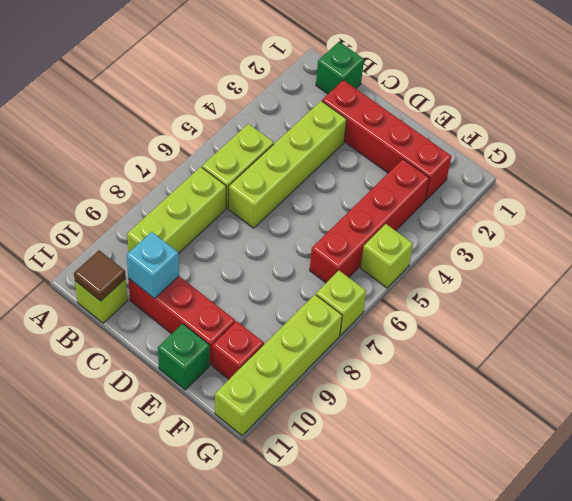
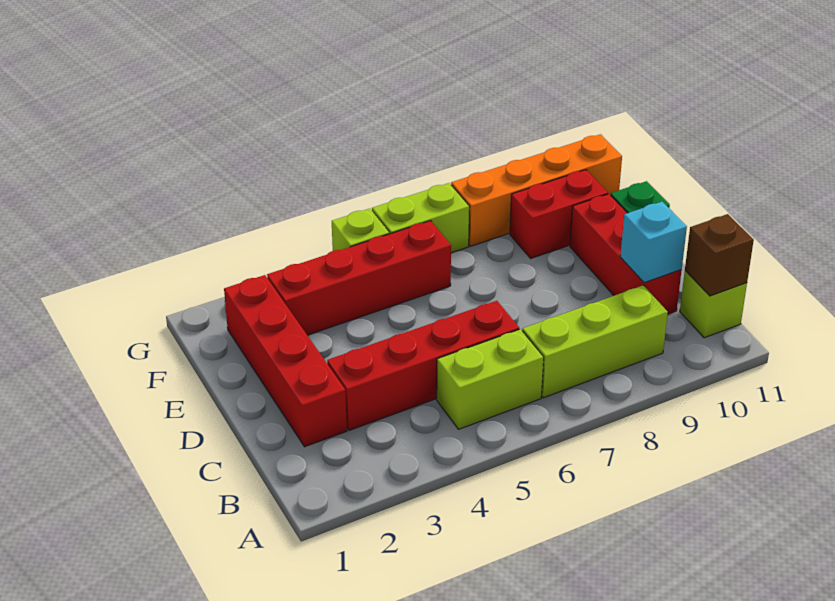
green 1x1 brick [316,42,364,94] -> none
brown 1x1 tile [74,250,126,301] -> brown 1x1 brick [685,214,754,296]
lime 1x4 brick [228,101,347,228] -> red 1x4 brick [327,301,519,430]
red 1x1 brick [212,321,264,379] -> red 1x2 brick [510,170,608,258]
lime 1x1 brick [316,271,366,335] -> lime 1x2 brick [372,183,470,253]
lime 1x4 brick [215,295,342,436] -> orange 1x4 brick [451,134,622,246]

